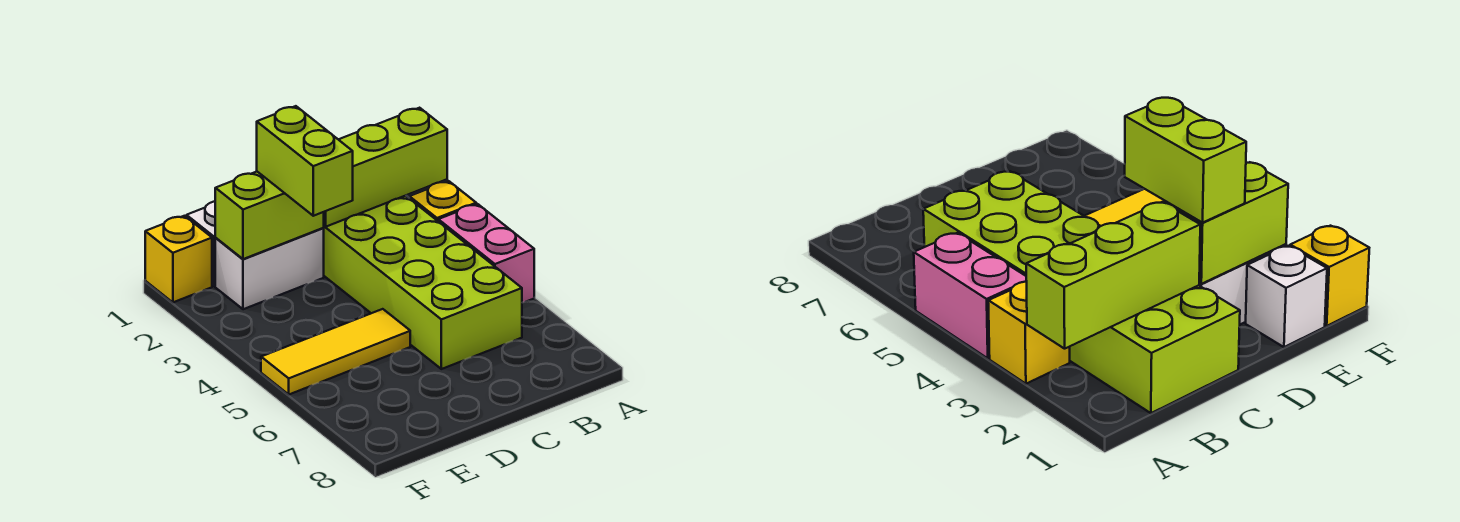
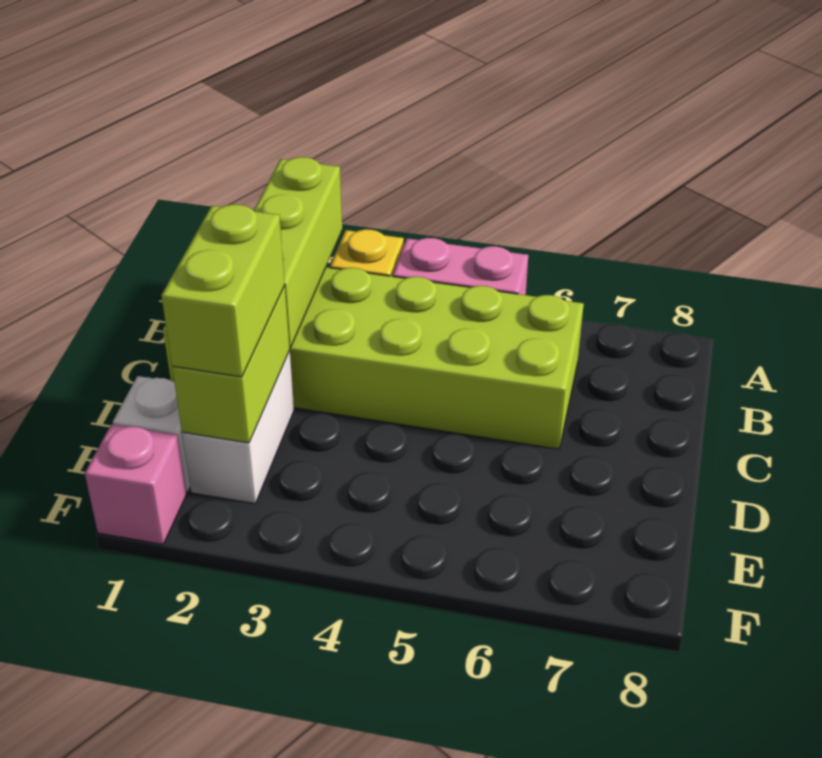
lime 1x2 brick [257,106,353,216] -> lime 1x2 brick turned to [161,204,285,377]
yellow 1x3 tile [261,309,410,394] -> none
yellow 1x1 brick [145,216,212,302] -> pink 1x1 brick [85,424,187,544]

